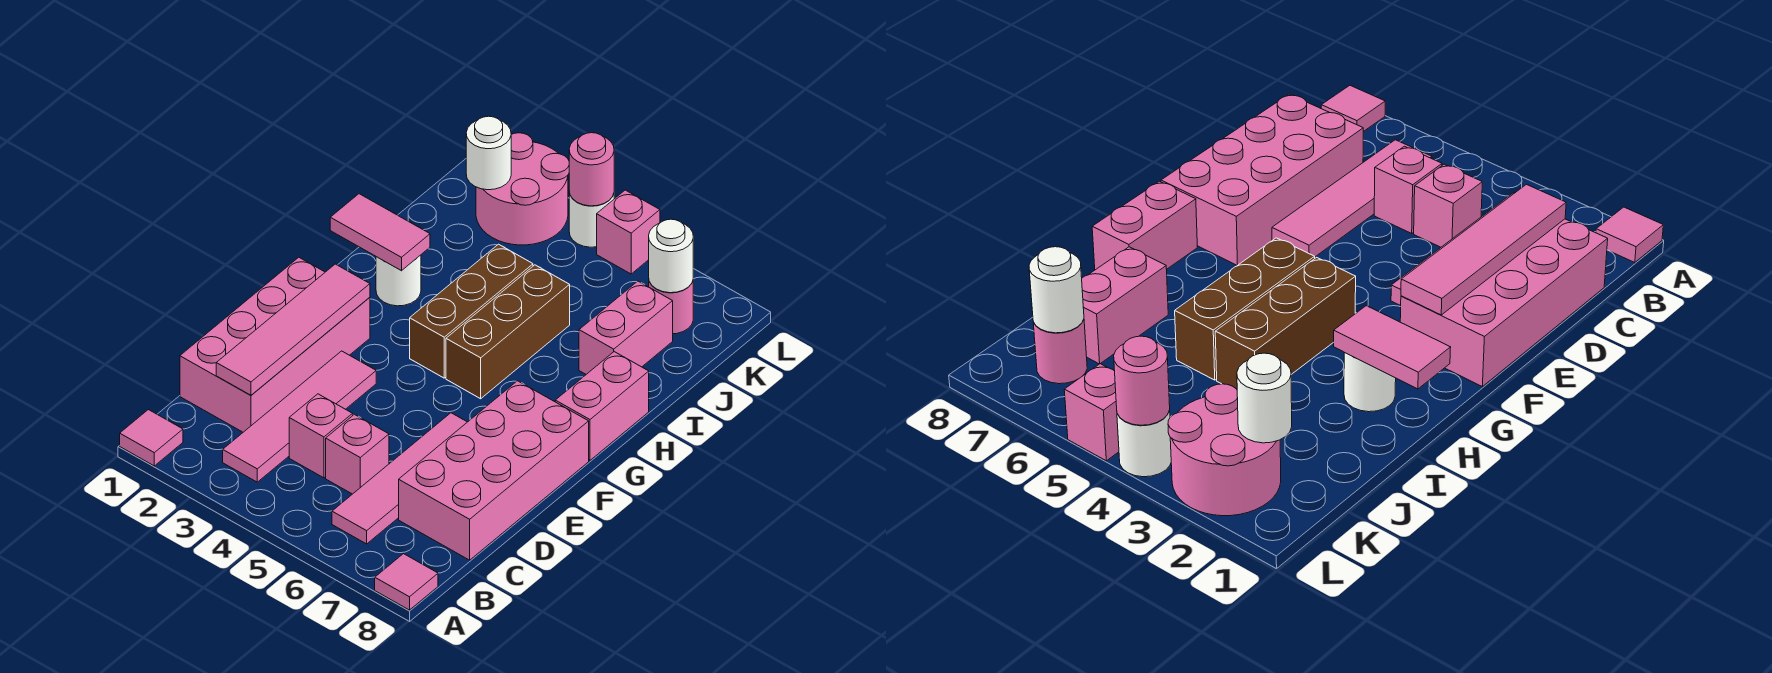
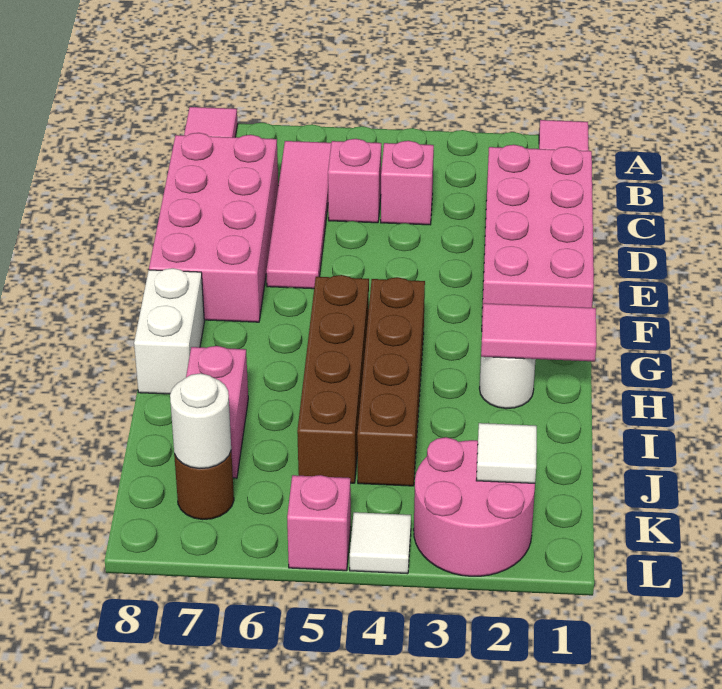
pink 1x4 tile [223,351,376,482] -> none
pink 1x4 tile [216,264,370,395] -> none
brown 1x3 brick [410,244,533,378] -> brown 1x4 brick [357,277,425,486]
brown 1x3 brick [446,265,570,399] -> brown 1x4 brick [297,275,369,483]
pink 1x2 brick [555,352,649,460] -> white 1x2 brick [134,268,204,394]
white 1x1 round brick [466,116,511,190] -> white 1x1 tile [476,423,537,483]
pink 1x1 round brick [649,281,693,334] -> brown 1x1 round brick [174,452,234,520]
white 1x1 round brick [569,192,614,247] -> white 1x1 tile [350,512,411,574]
pink 1x1 round brick [569,133,614,206] -> none

